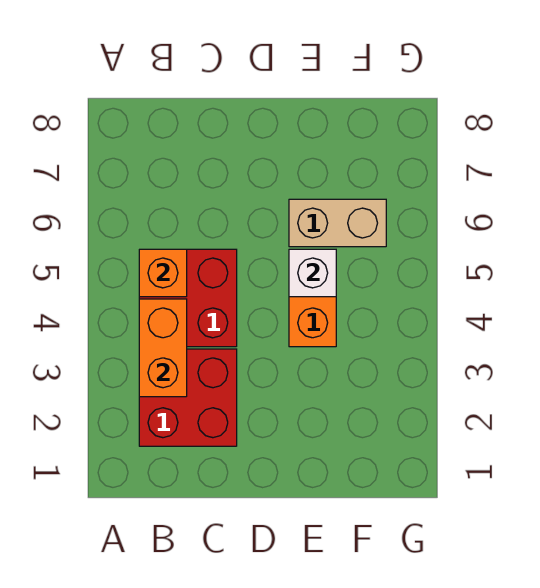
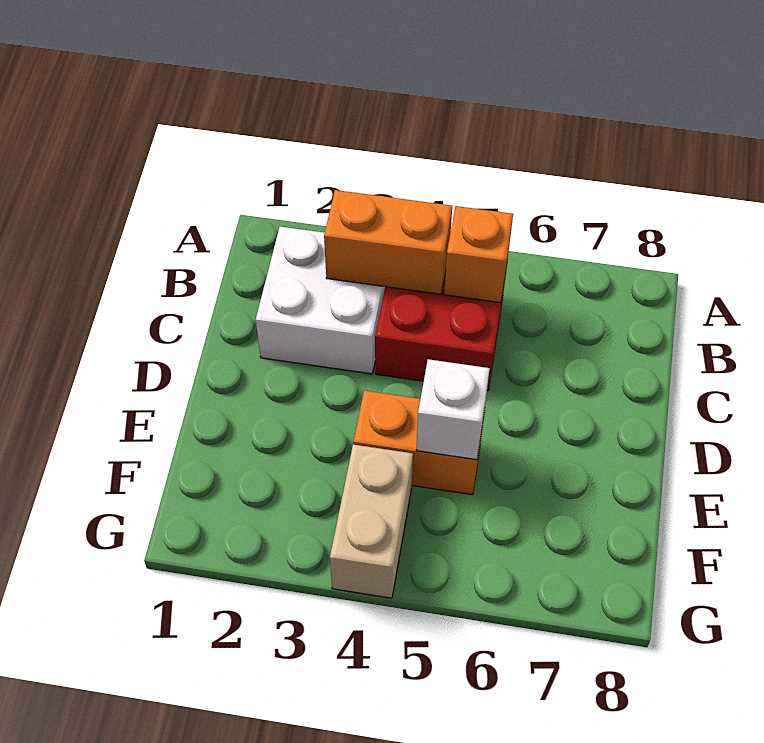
red 2x2 brick [139,349,237,446] -> white 2x2 brick [256,227,385,374]
tan 1x2 brick [289,199,386,247] -> tan 1x2 brick moved to [330,444,413,598]

